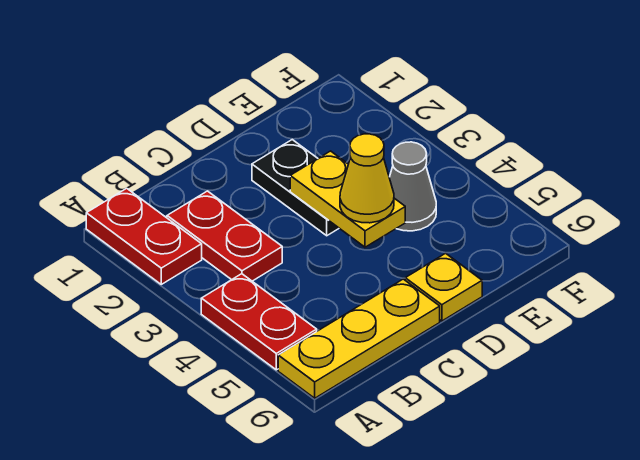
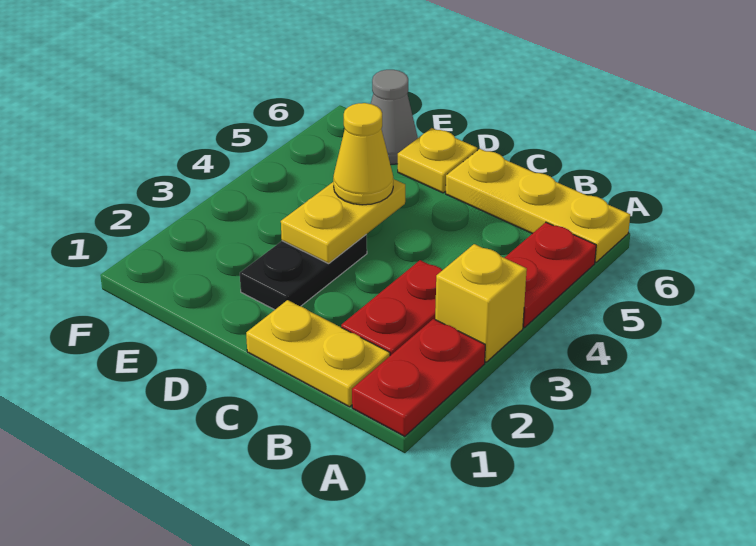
none -> yellow 1x1 brick [435,244,527,362]
none -> yellow 1x2 plate [246,300,390,407]
grey 1x1 cone [389,142,436,231] -> grey 1x1 cone moved to [371,70,418,165]

